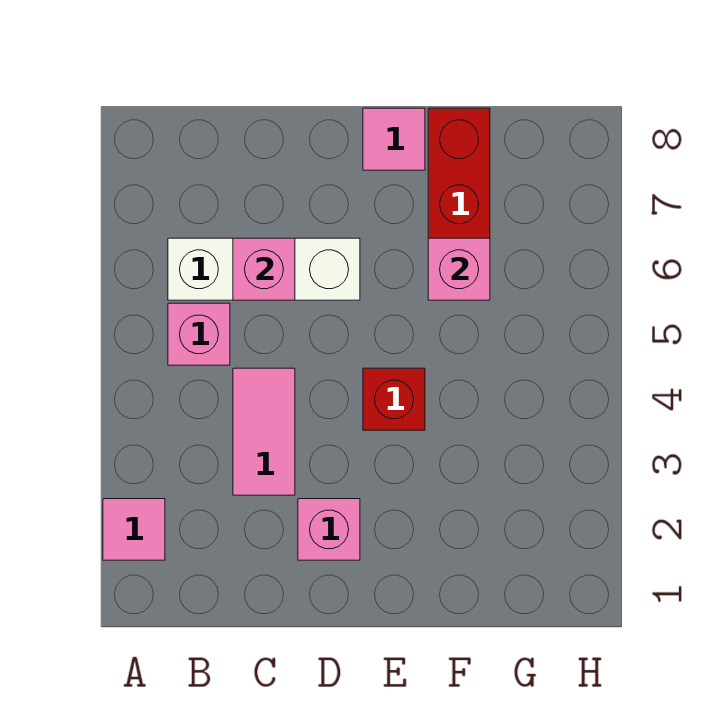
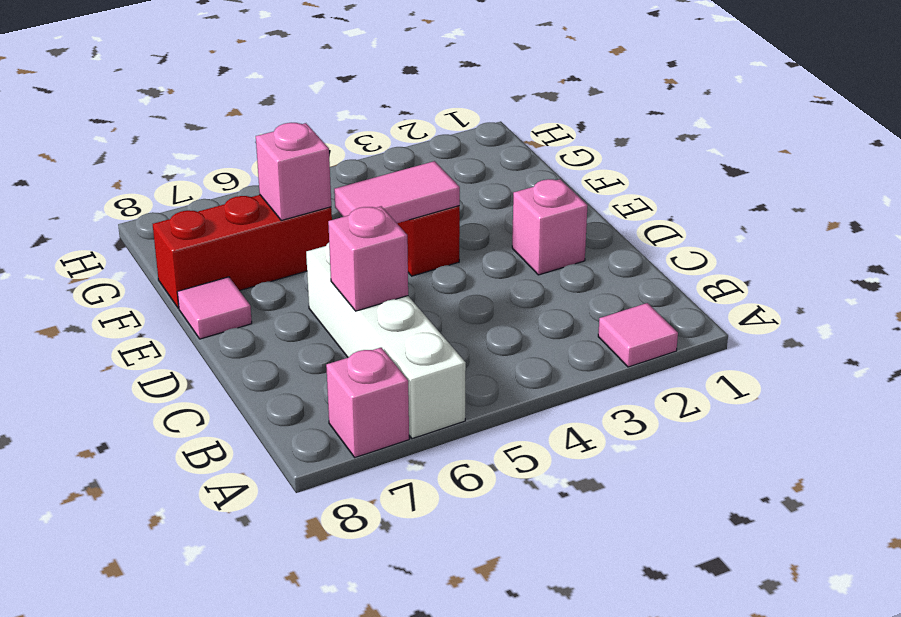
pink 1x1 brick [168,303,230,365] -> pink 1x1 brick moved to [326,348,409,457]
white 1x3 brick [168,238,360,300] -> white 1x4 brick [306,243,466,439]
pink 1x2 tile [233,368,295,495] -> pink 1x2 tile moved to [334,161,460,223]

